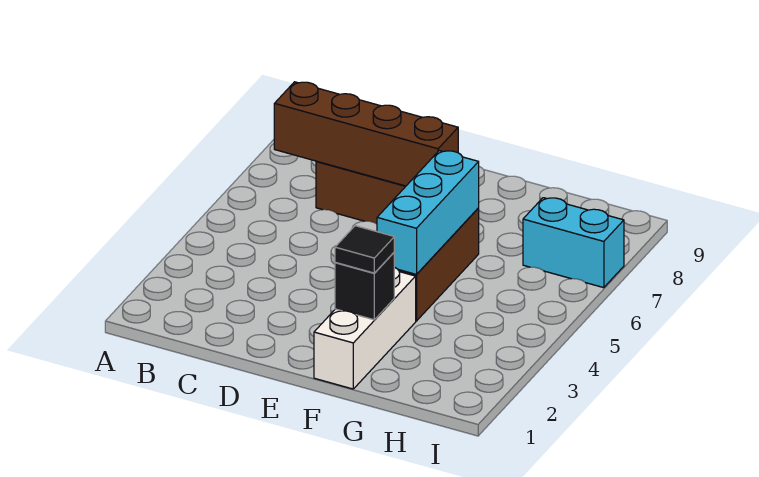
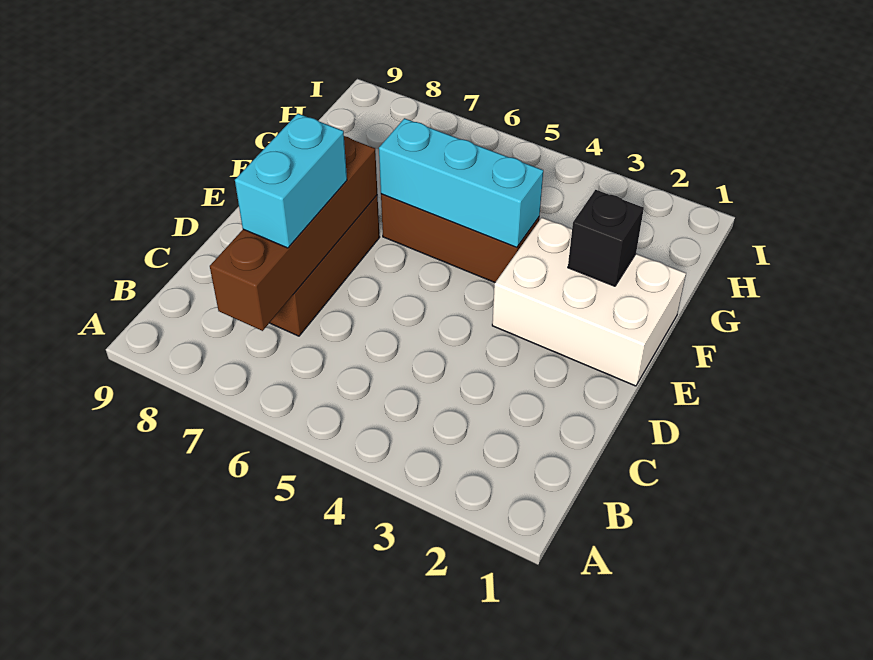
white 1x3 brick [314,267,416,389] -> white 2x3 brick [492,218,686,386]
black 1x1 tile [335,226,394,273] -> none
cyan 1x2 brick [523,198,624,288] -> cyan 1x2 brick moved to [235,114,347,248]

